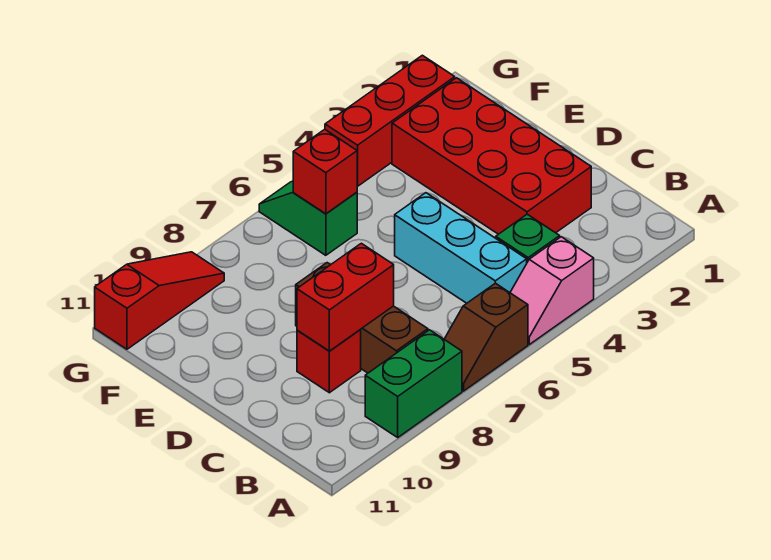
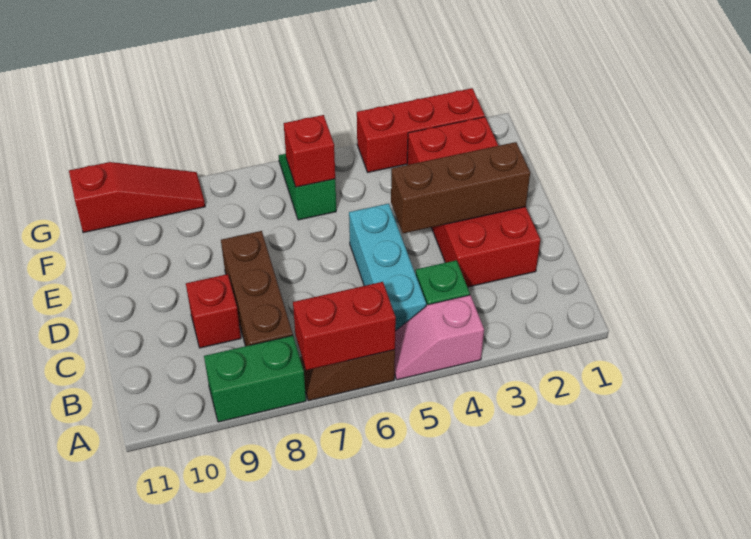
red 1x2 brick [297,243,394,351] -> red 1x2 brick moved to [293,282,396,370]
none -> brown 1x3 brick [391,142,530,233]

